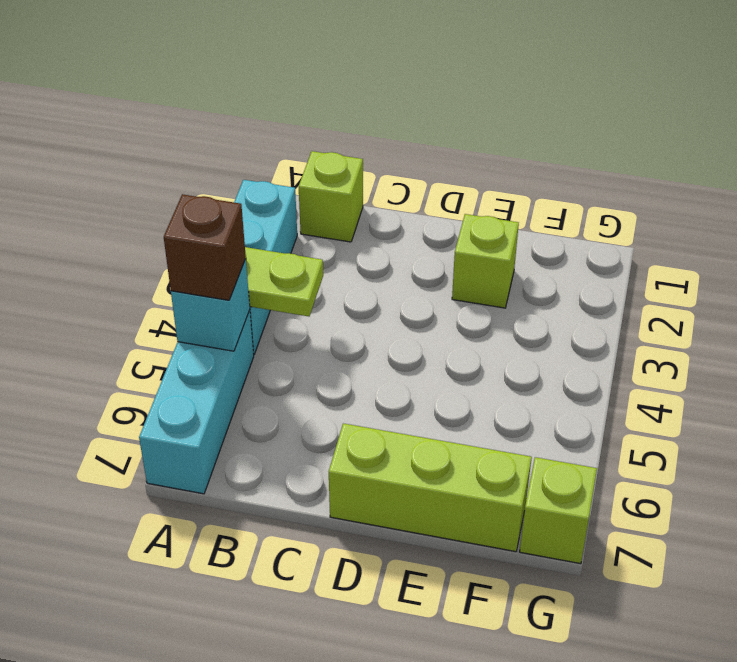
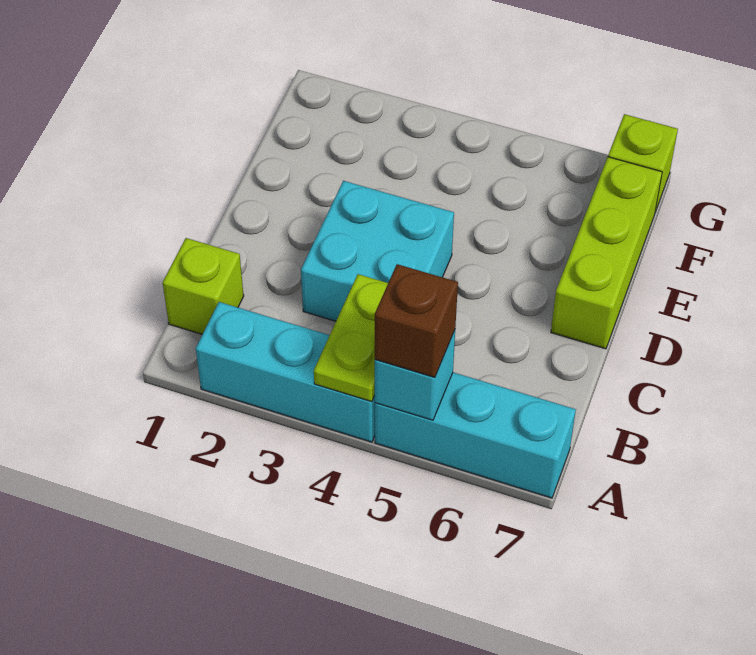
none -> cyan 2x2 brick [301,181,454,321]
lime 1x1 brick [452,214,519,308] -> none

